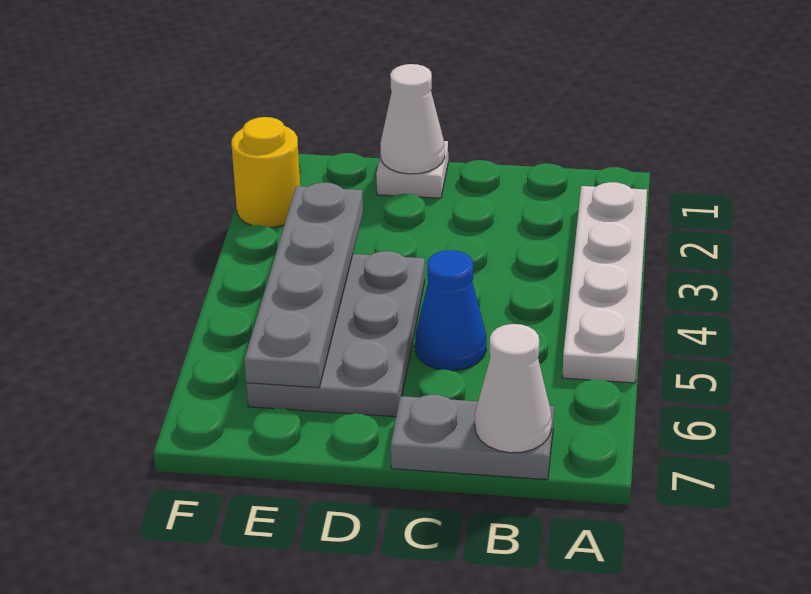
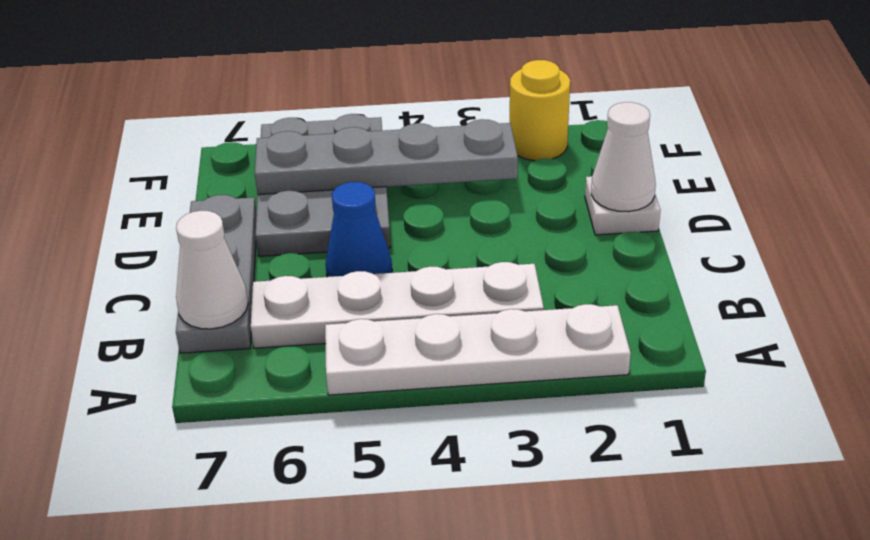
none -> white 1x4 plate [251,262,544,348]
grey 1x2 plate [391,395,554,480] -> grey 1x3 plate [176,195,257,353]
grey 2x3 plate [246,251,425,417] -> grey 2x3 plate turned to [256,114,391,256]

